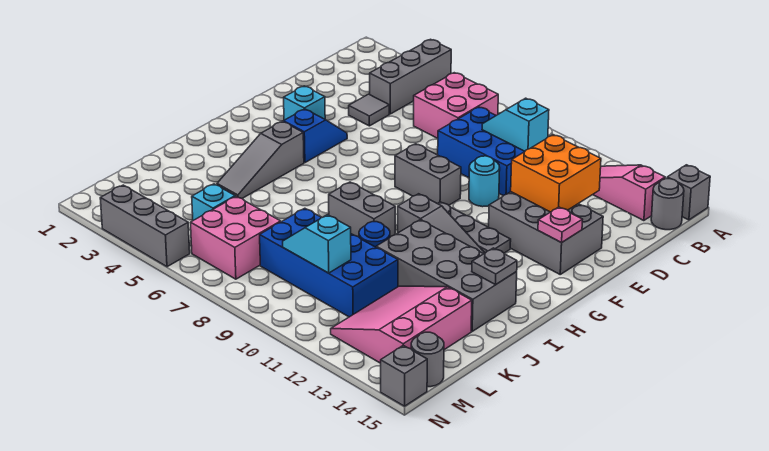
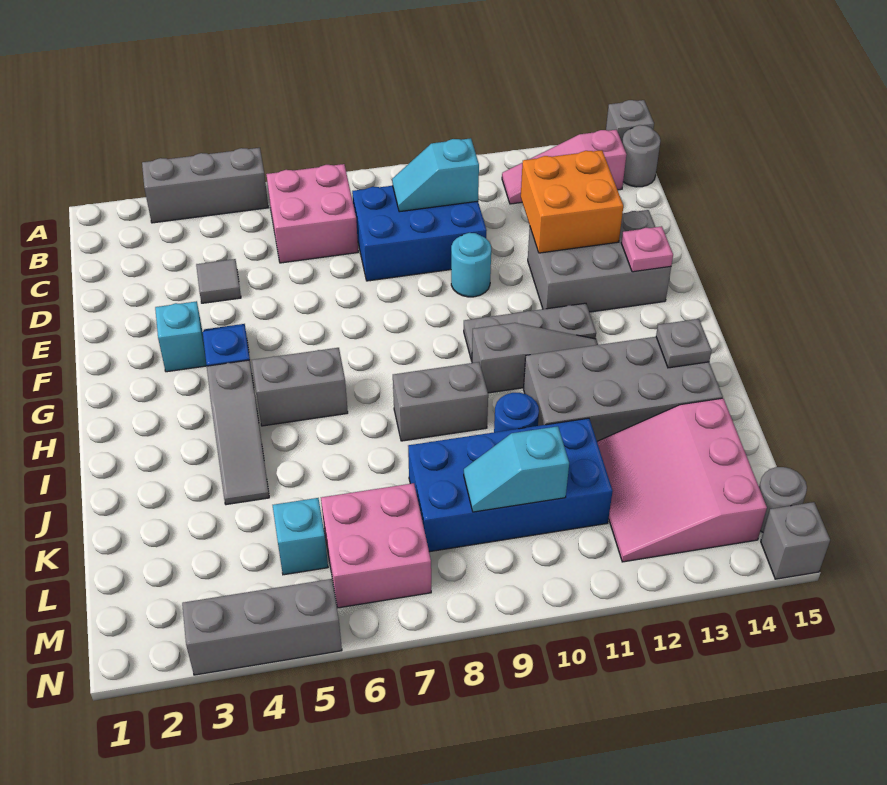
grey 1x3 brick [370,39,451,114] -> grey 1x3 brick turned to [142,148,268,223]
grey 1x2 brick [395,144,461,205] -> grey 1x2 brick moved to [252,348,348,426]

